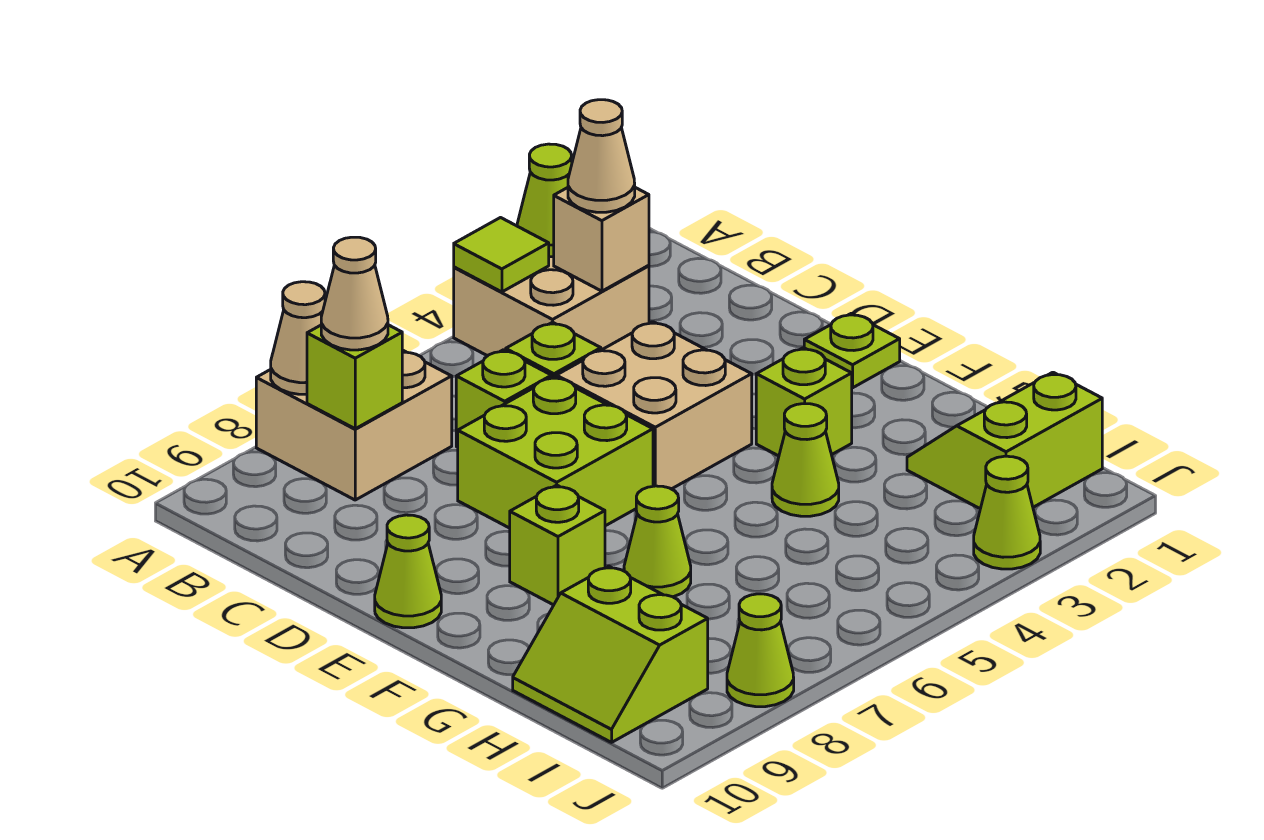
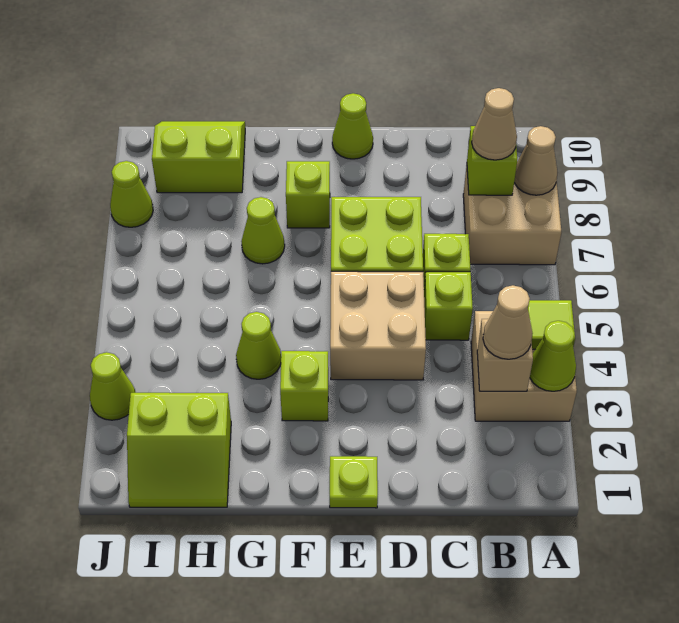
lime 2x2 slope [907,372,1102,509] -> lime 2x2 slope turned to [127,392,231,507]

